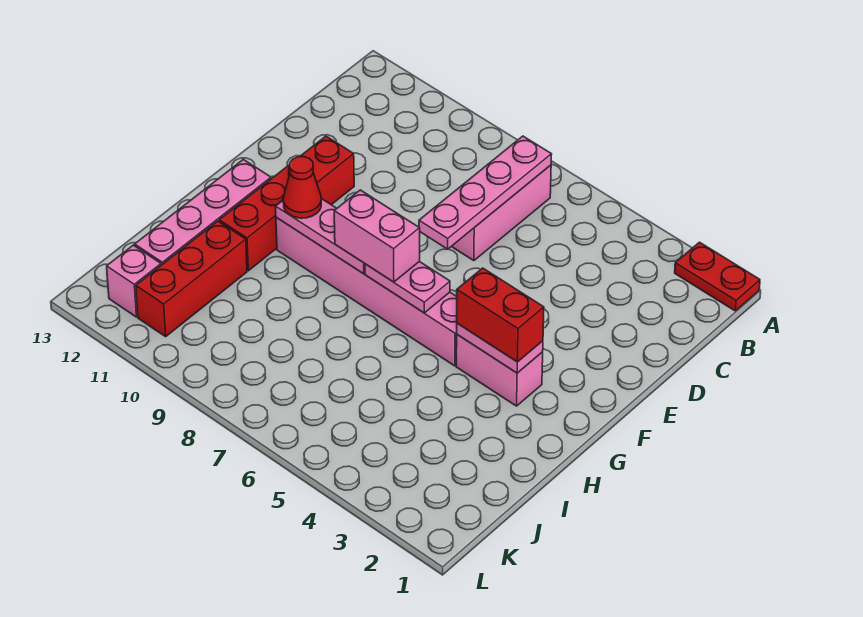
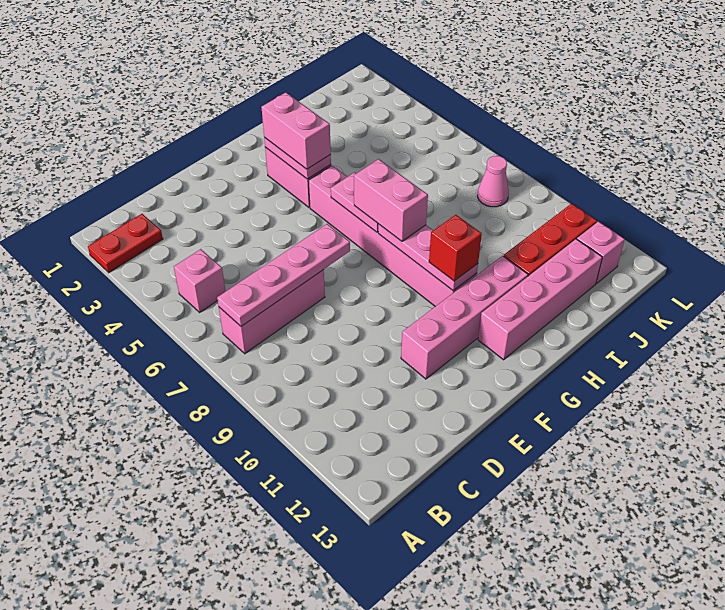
red 1x2 plate [675,242,760,311] -> red 1x2 plate turned to [88,214,163,273]
none -> pink 1x1 brick [174,249,226,312]
red 1x4 brick [219,136,354,271] -> pink 1x4 brick [401,256,528,379]
red 1x2 brick [457,268,544,362] -> pink 1x2 brick [262,92,331,169]
red 1x1 cone [283,157,321,218] -> red 1x1 brick [429,215,482,281]
none -> pink 1x1 cone [478,156,509,207]

